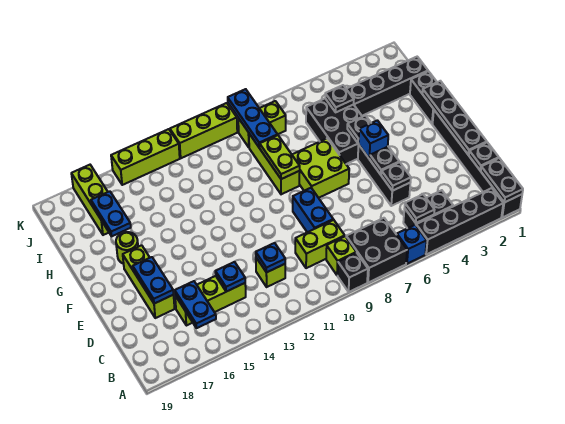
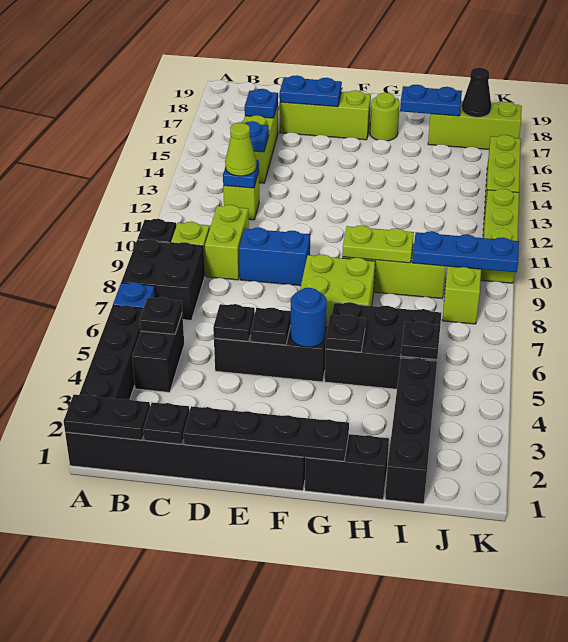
blue 1x2 plate [175,281,216,328] -> blue 1x1 plate [245,89,278,118]
none -> lime 1x1 cone [225,123,256,176]
blue 1x1 brick [359,120,388,159] -> blue 1x1 round brick [291,288,327,347]
none -> black 1x1 cone [462,68,491,117]

